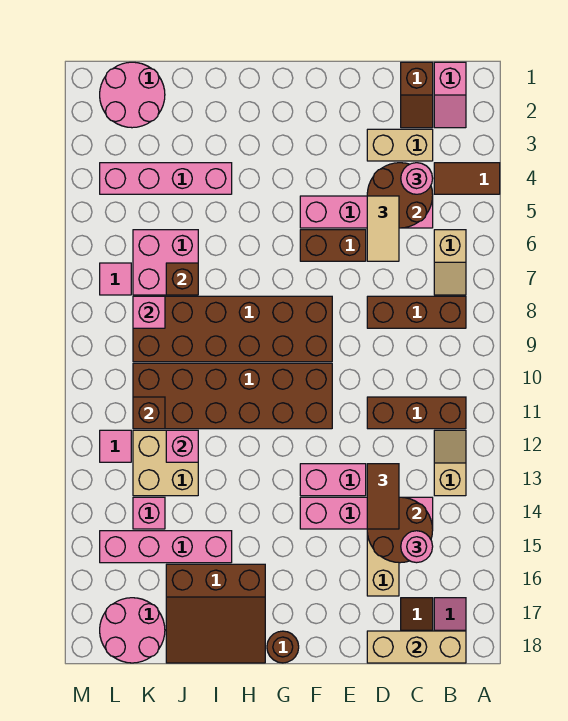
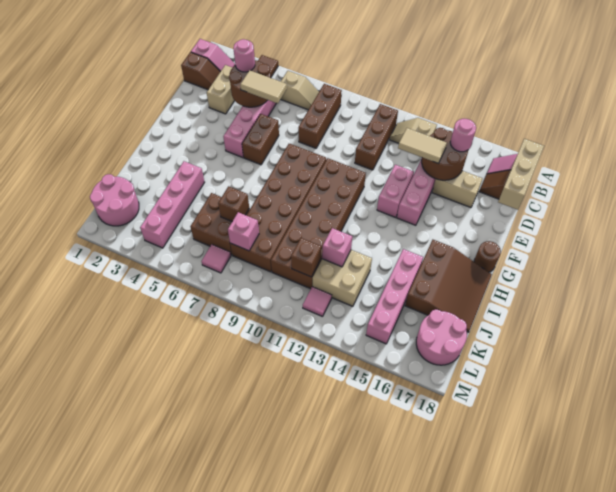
brown 1x2 tile [367,464,399,529] -> tan 1x2 tile [398,128,447,163]
pink 2x2 brick [133,230,198,295] -> brown 2x2 brick [190,193,250,255]
pink 1x1 brick [133,497,165,529] -> none

